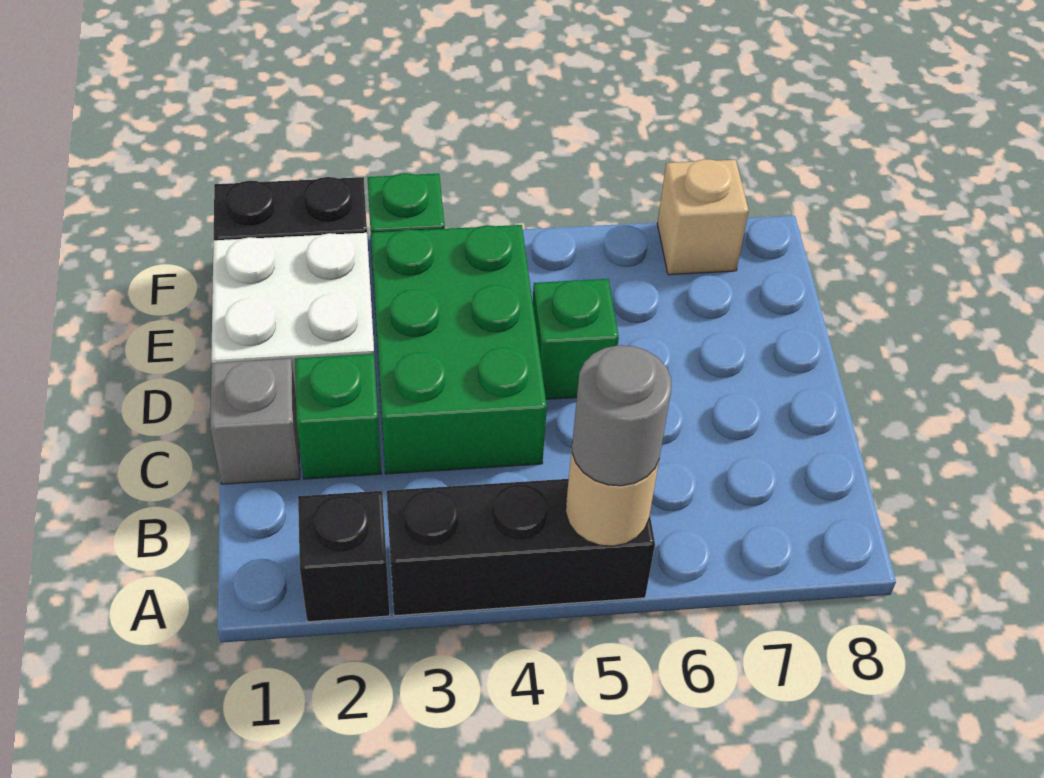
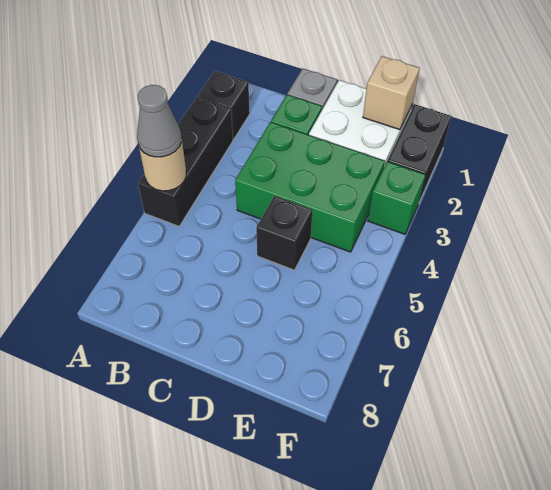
grey 1x1 round brick [572,345,671,486] -> grey 1x1 cone [137,85,182,157]
green 1x1 brick [533,279,619,399] -> black 1x1 brick [256,196,313,270]
tan 1x1 brick [657,159,749,275] -> tan 1x1 brick moved to [363,56,420,130]

